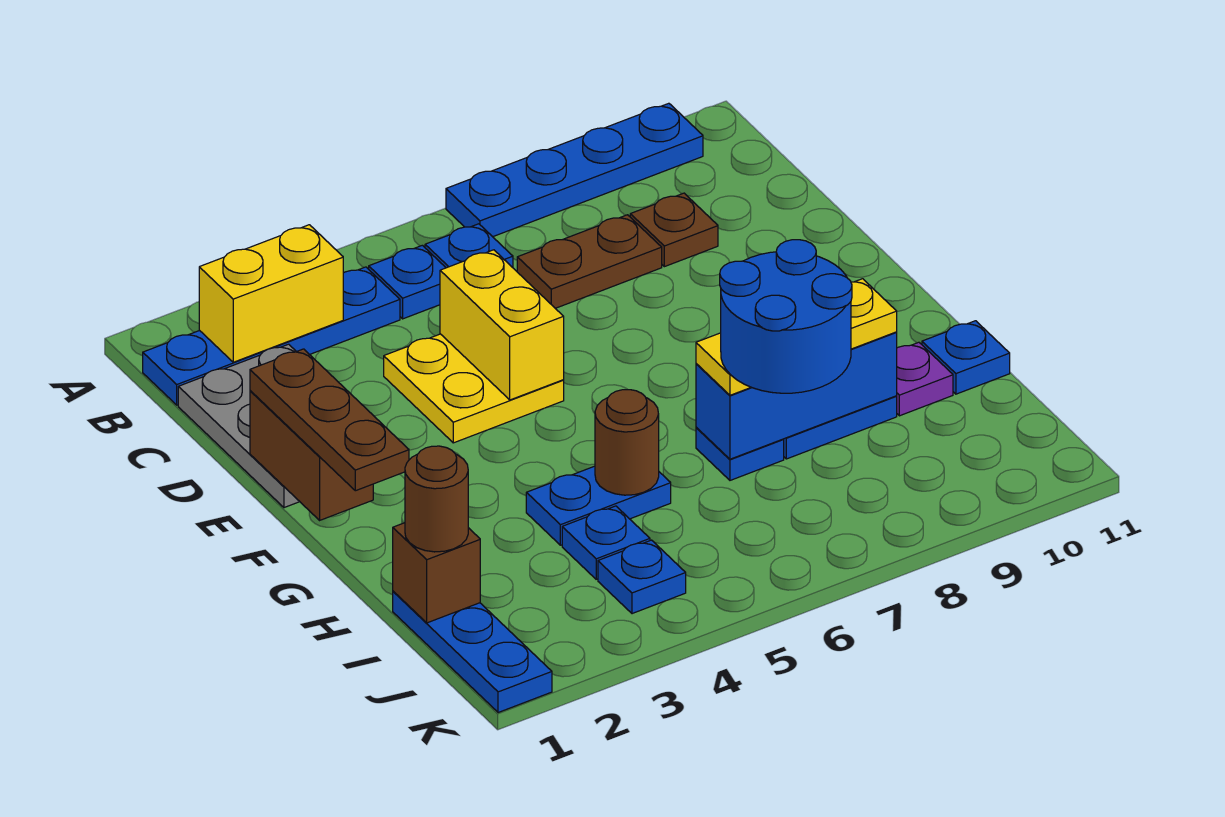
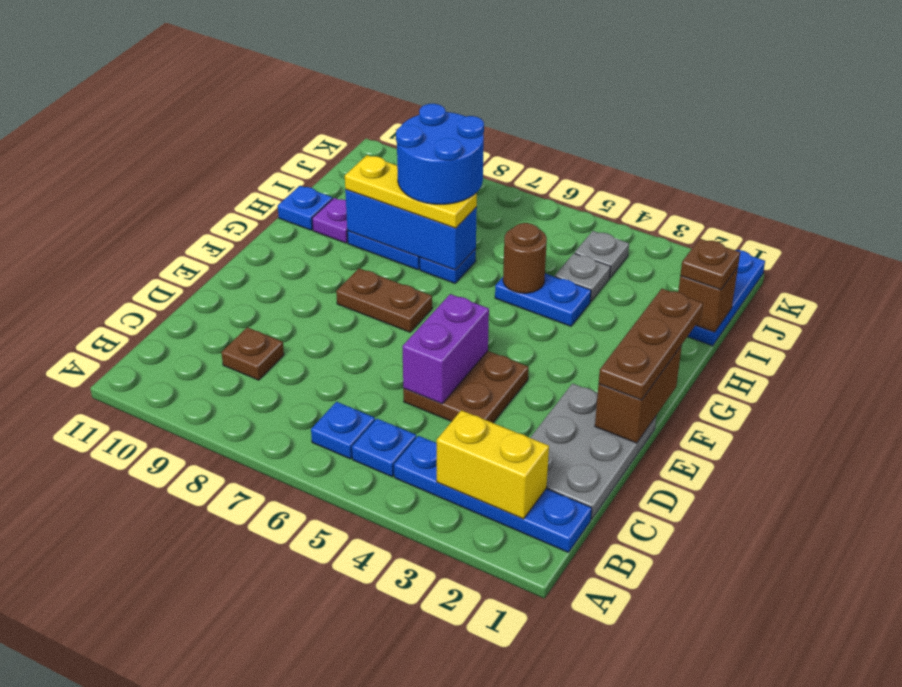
blue 1x4 plate [446,103,703,237] -> none
brown 1x2 plate [517,215,662,308] -> brown 1x2 plate moved to [336,268,432,332]
yellow 2x2 plate [384,334,564,443] -> brown 2x2 plate [403,351,529,423]
yellow 1x2 brick [440,250,564,400] -> purple 1x2 brick [402,294,489,404]
brown 1x1 round brick [405,446,468,552] -> brown 1x1 plate [680,239,740,290]
blue 1x1 plate [562,506,650,579] -> grey 1x1 plate [555,253,610,302]
blue 1x1 plate [598,540,686,614] -> grey 1x1 plate [575,231,629,278]

